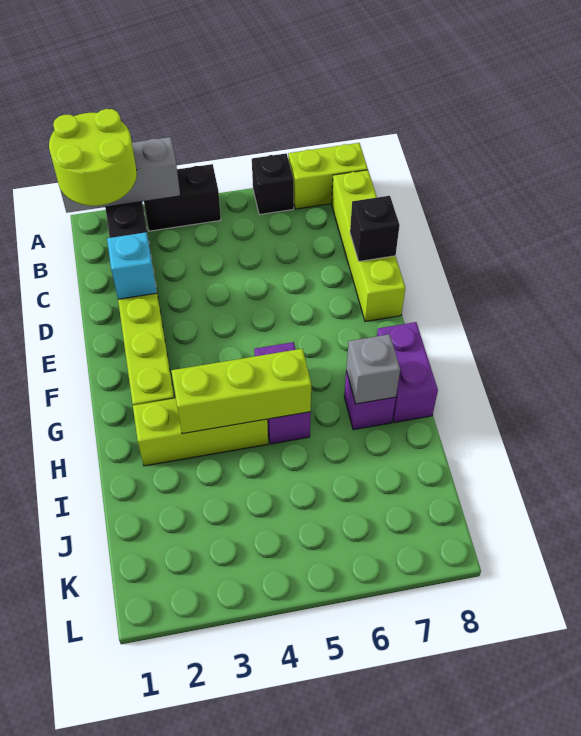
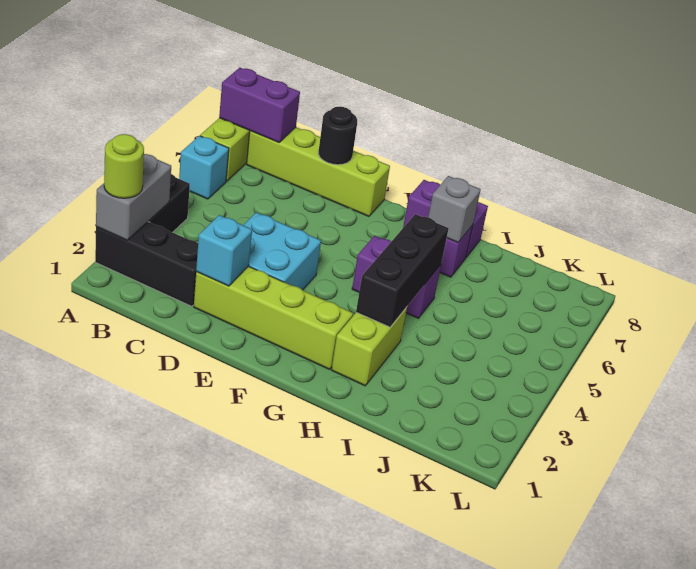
grey 1x3 brick [61,137,180,213] -> grey 1x2 brick [96,154,171,240]
lime 2x2 round brick [49,109,137,206] -> lime 1x1 round brick [104,134,144,198]
black 1x1 brick [252,153,294,215] -> cyan 1x1 brick [179,136,229,199]
none -> purple 1x2 brick [219,68,300,143]
none -> cyan 2x2 brick [243,212,321,290]
black 1x1 brick [350,196,400,262] -> black 1x1 round brick [318,106,357,165]
lime 1x3 brick [133,398,268,466] -> lime 1x2 brick [332,307,407,386]
lime 1x3 brick [171,349,311,434] -> black 1x3 brick [356,214,449,327]

